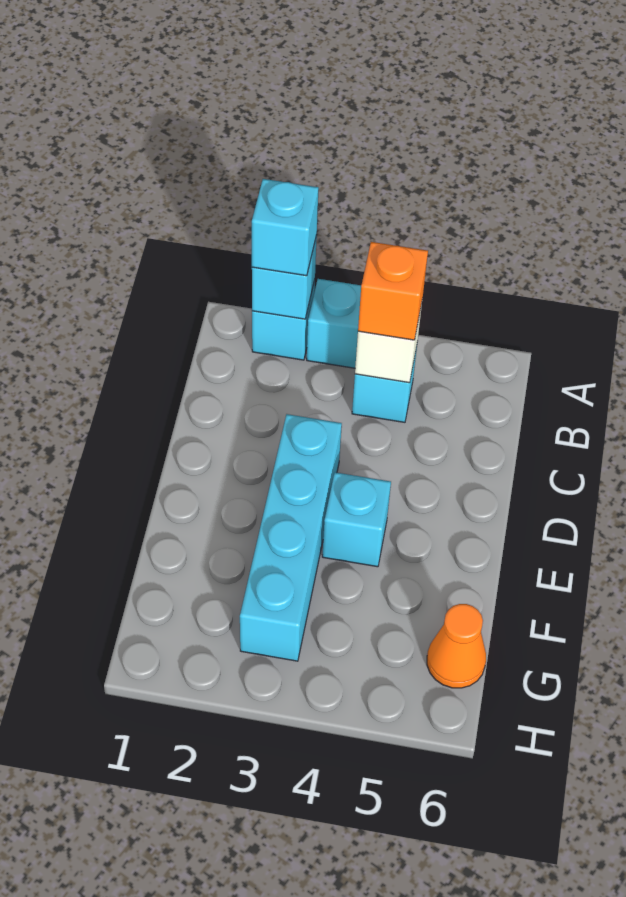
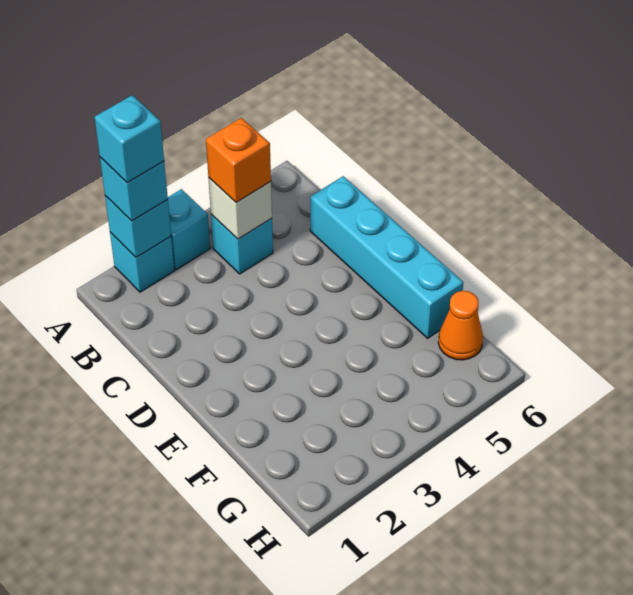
cyan 1x4 brick [240,414,342,661] -> cyan 1x4 brick moved to [310,176,463,338]
cyan 1x1 brick [322,472,391,567] -> cyan 1x1 brick moved to [95,95,164,183]

